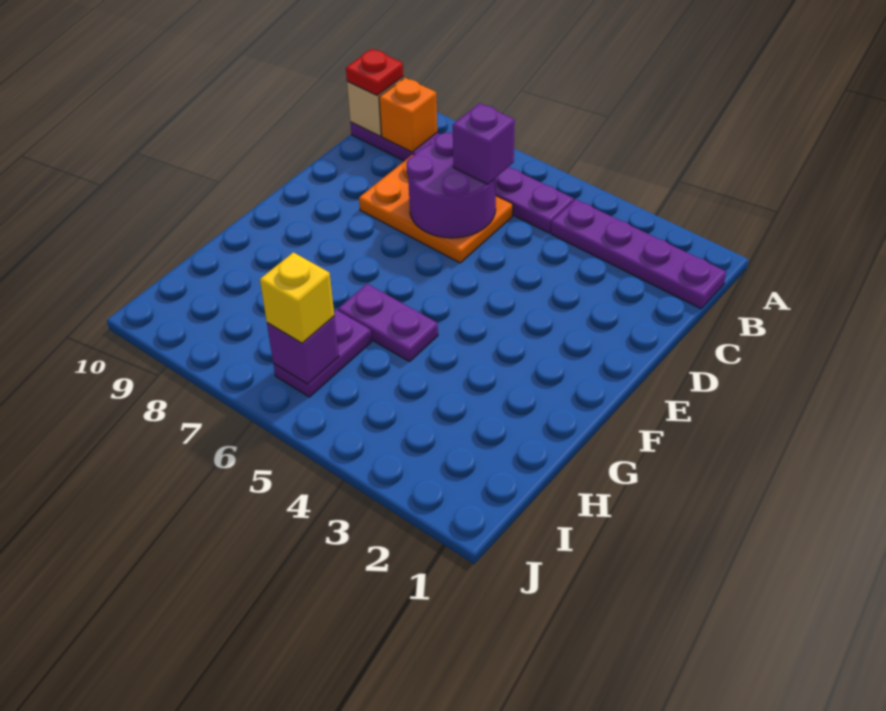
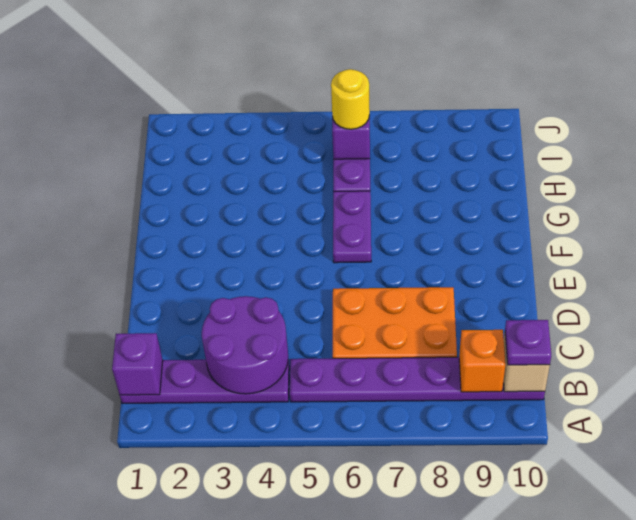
red 1x1 plate [346,49,403,95] -> purple 1x1 plate [505,320,551,365]
purple 2x2 round brick [406,132,496,238] -> purple 2x2 round brick moved to [202,296,288,394]
purple 1x1 brick [453,103,515,184] -> purple 1x1 brick moved to [112,333,163,395]
purple 1x2 plate [338,284,438,362] -> purple 1x2 plate turned to [333,191,371,263]
yellow 1x1 brick [260,252,334,343] -> yellow 1x1 round brick [331,69,370,129]

